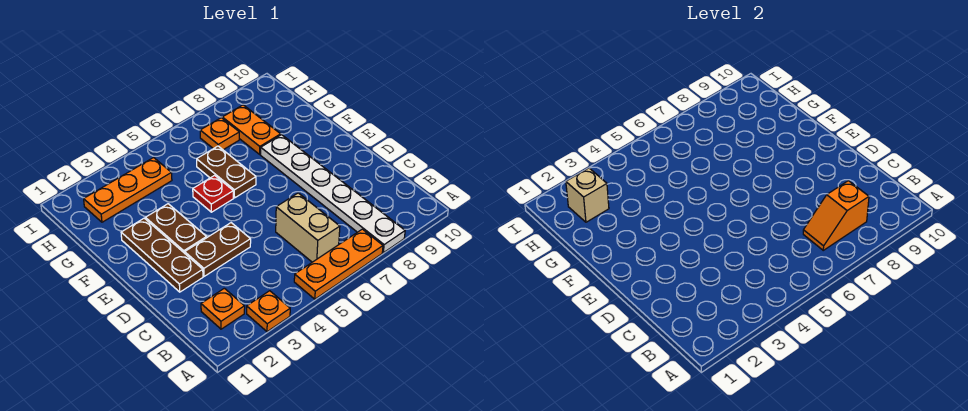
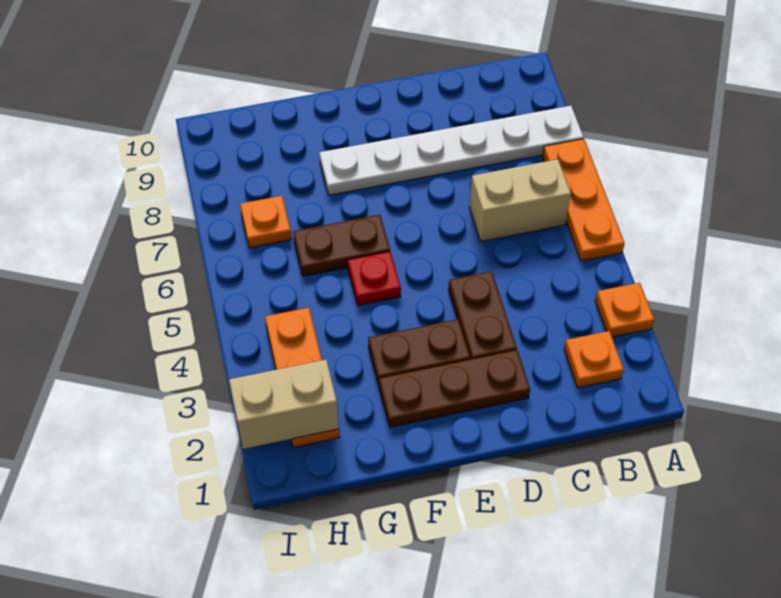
orange 1x2 slope [803,181,869,250] -> none
orange 1x2 plate [222,105,281,154] -> none
tan 1x1 brick [566,168,609,222] -> tan 1x2 brick [229,360,339,449]

